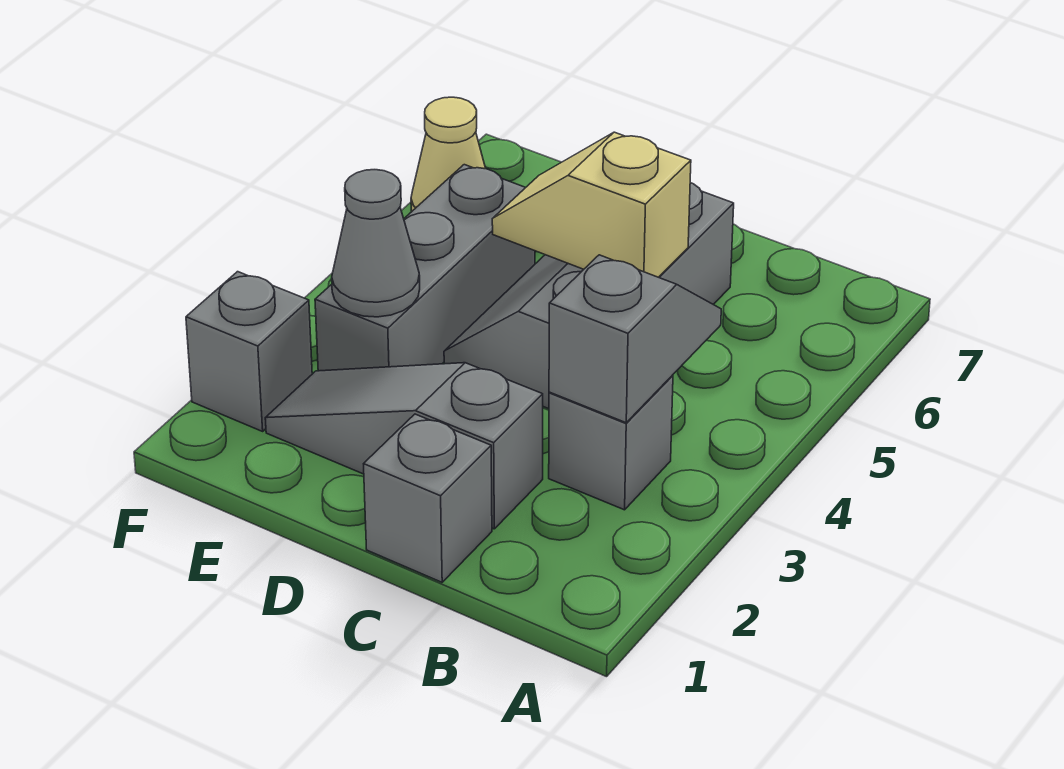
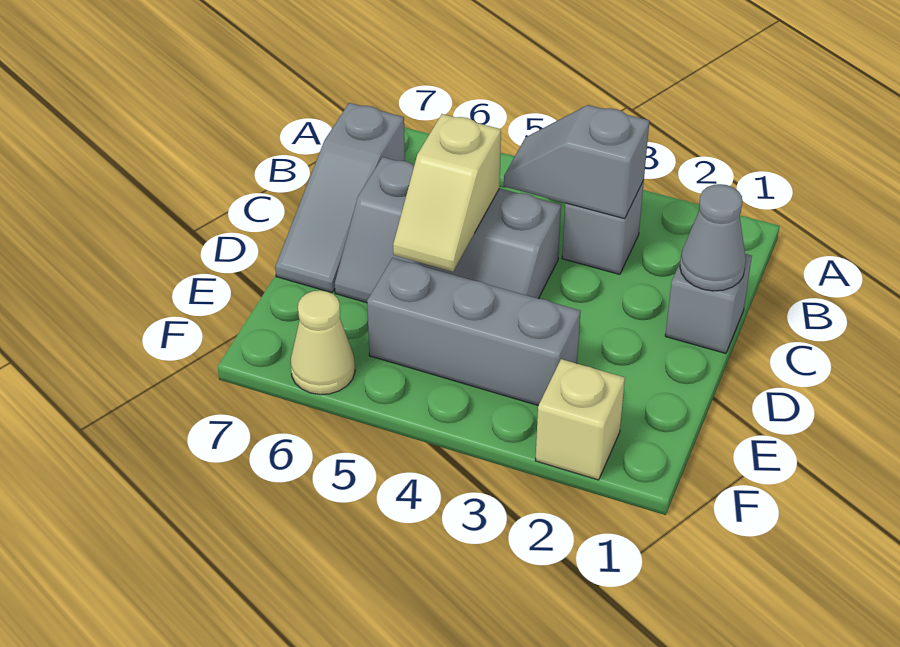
grey 1x3 slope [265,363,543,529] -> grey 1x3 slope moved to [275,103,405,293]
grey 1x1 cone [332,170,420,317] -> grey 1x1 cone moved to [680,184,746,291]
grey 1x1 brick [186,272,312,431] -> tan 1x1 brick [535,359,625,480]

